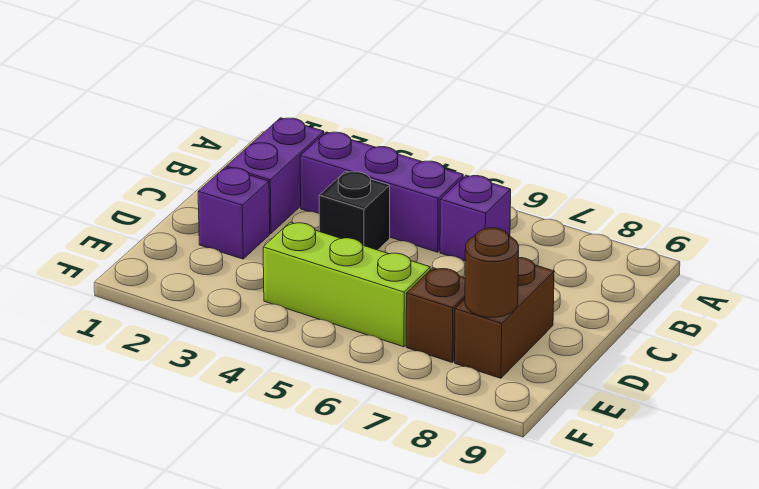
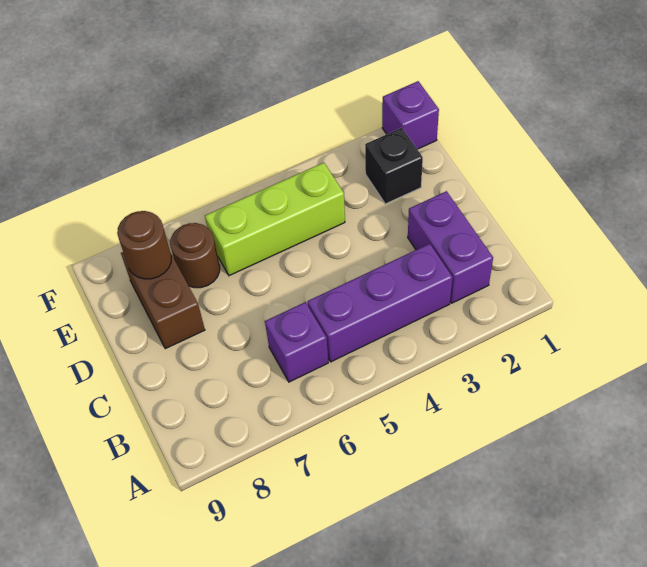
black 1x1 brick [319,171,390,250] -> black 1x1 brick moved to [365,128,423,204]
purple 1x1 brick [198,167,270,259] -> purple 1x1 brick moved to [382,81,439,149]
brown 1x1 brick [406,268,465,362] -> brown 1x1 round brick [170,223,220,288]

